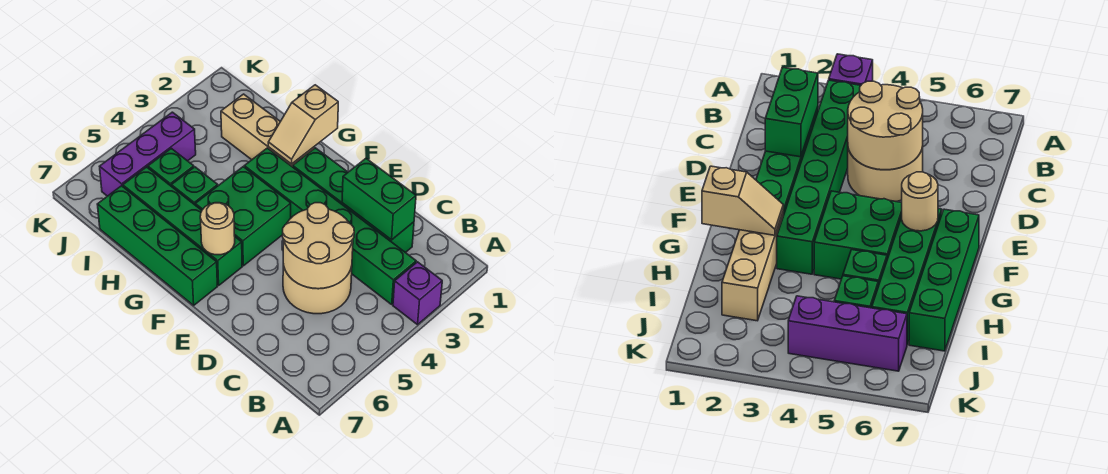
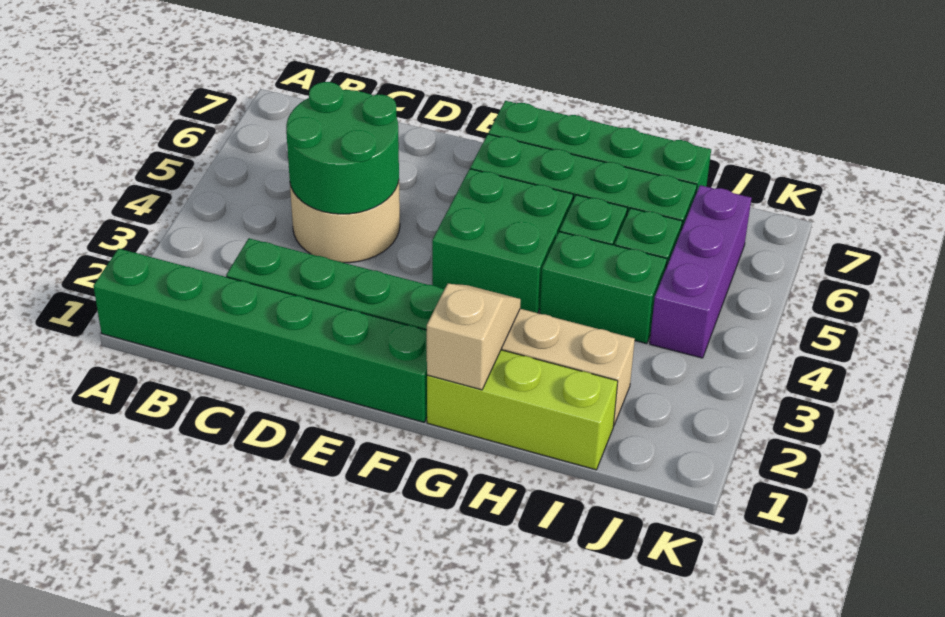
purple 1x1 brick [393,262,442,325] -> none
green 1x6 brick [244,148,416,304] -> green 1x6 brick moved to [93,249,427,422]
green 1x2 brick [342,159,416,240] -> green 1x2 brick moved to [540,232,667,344]
tan 2x2 round brick [283,203,354,289] -> green 2x2 round brick [286,82,399,214]
tan 1x1 round brick [200,203,235,255] -> none
none -> lime 1x3 brick [427,350,618,470]

